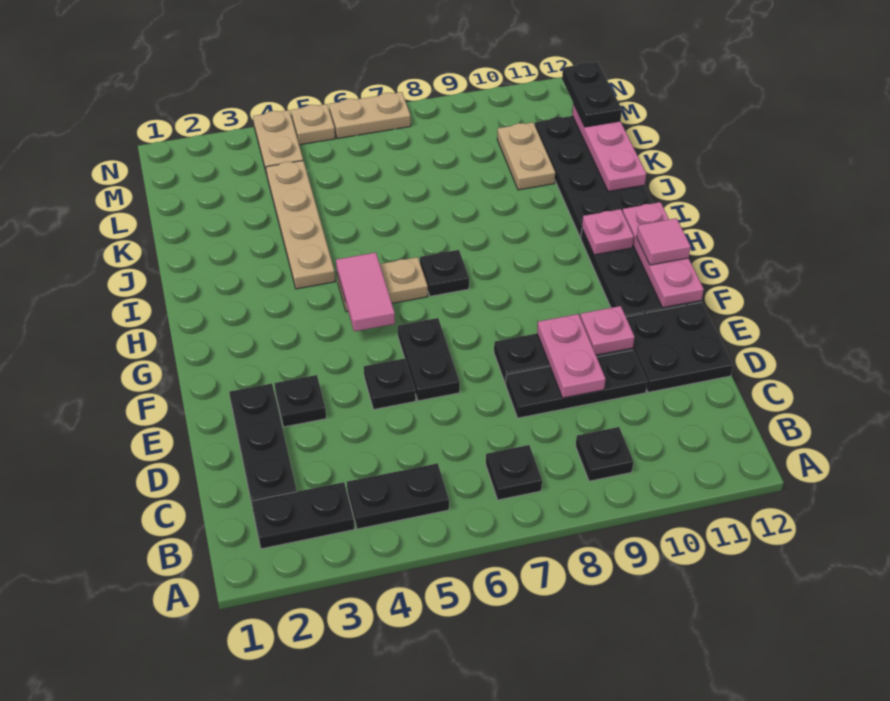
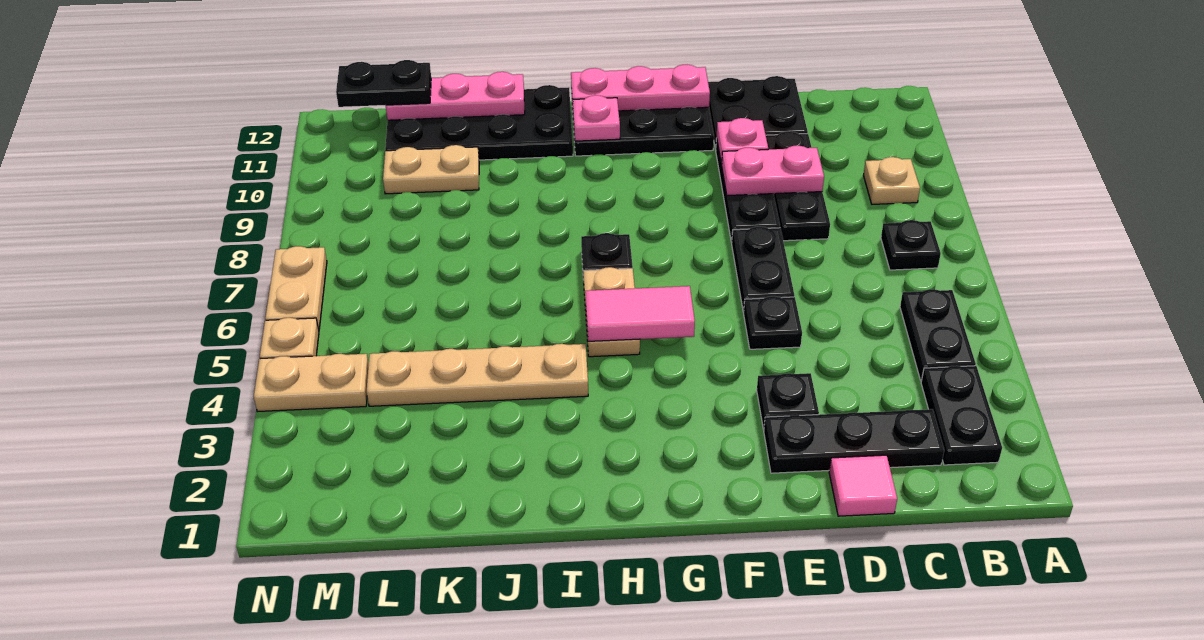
black 1x1 plate [576,427,633,481] -> tan 1x1 plate [863,157,920,204]
black 1x2 plate [398,318,460,401] -> black 1x2 plate turned to [732,227,794,312]
pink 1x1 tile [637,218,691,265] -> pink 1x1 tile moved to [829,455,897,516]

